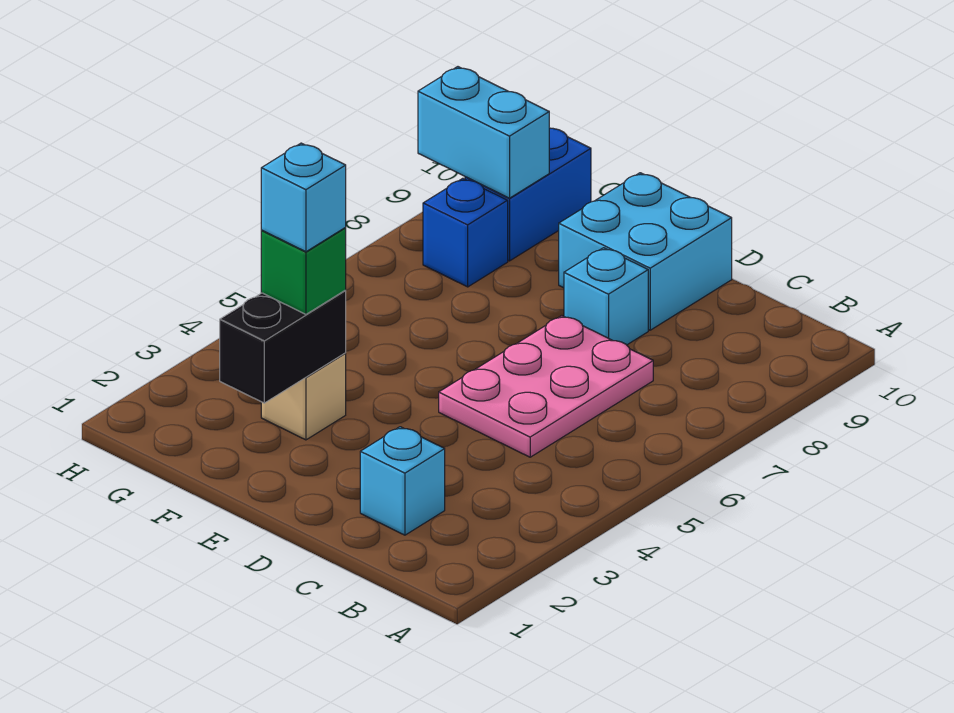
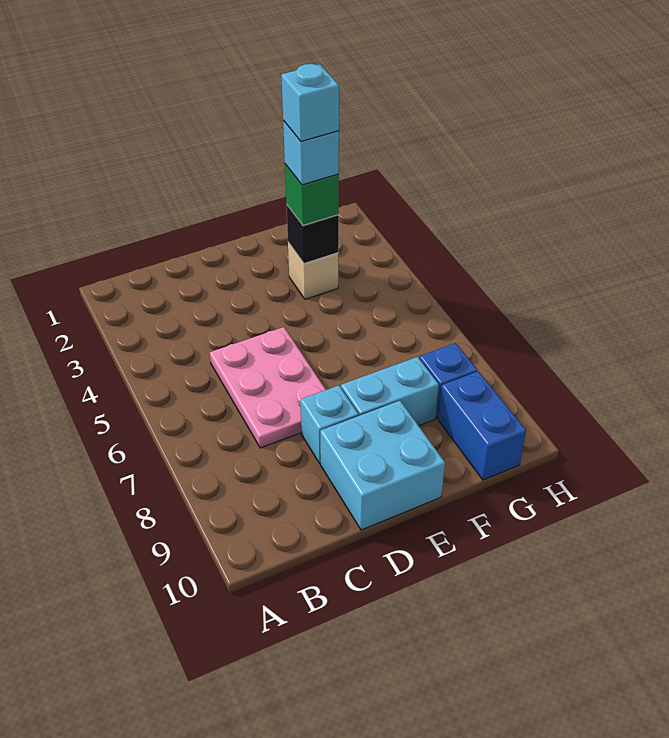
cyan 1x1 brick [360,427,445,535] -> cyan 1x1 brick moved to [281,64,339,141]
black 1x2 brick [220,290,346,403] -> black 1x1 brick [286,204,339,264]
cyan 1x2 brick [418,67,549,198] -> cyan 1x2 brick moved to [341,357,439,426]

